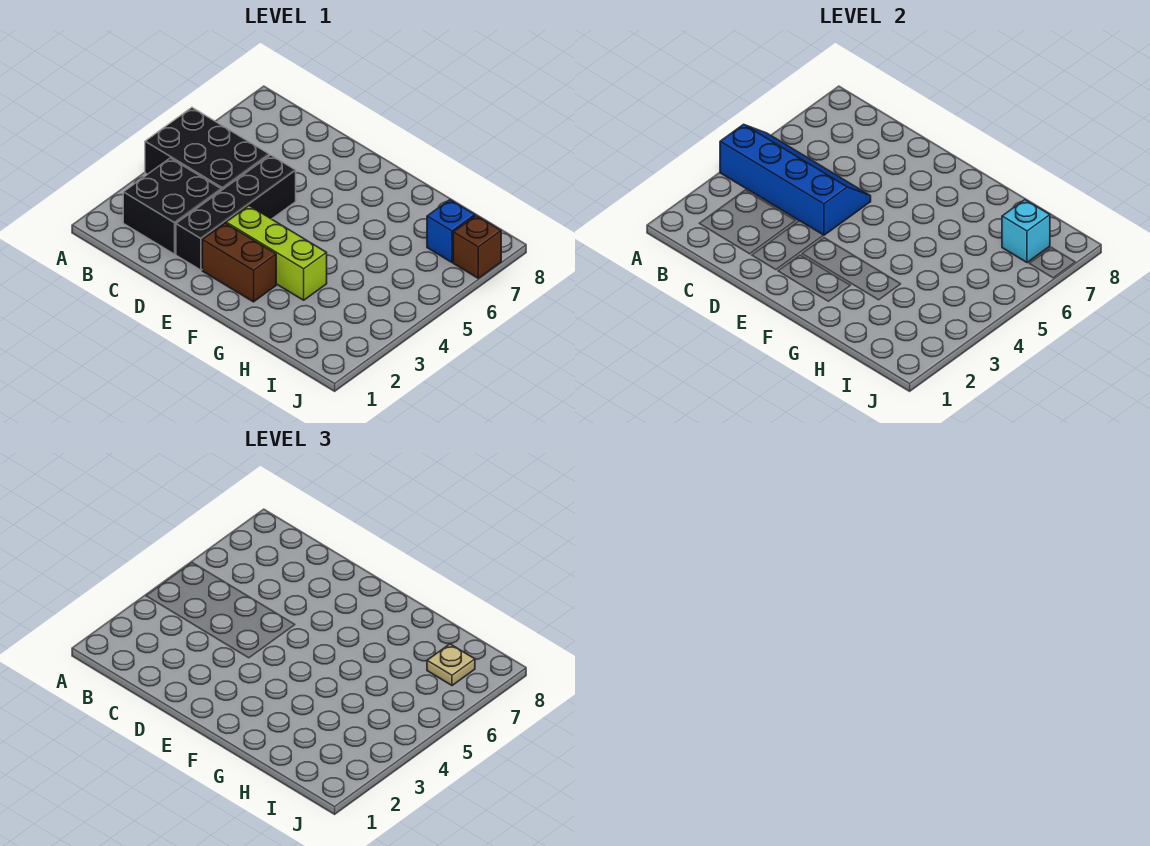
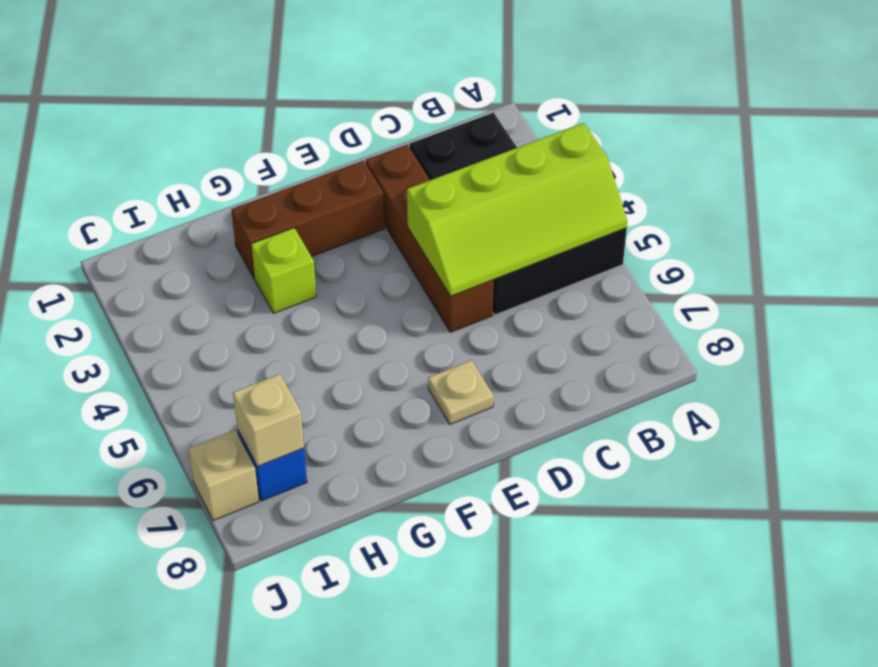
blue 2x4 slope [720,124,871,235] -> lime 2x4 slope [407,123,627,296]
black 1x4 brick [176,155,296,270] -> brown 1x4 brick [366,145,494,332]
brown 1x2 brick [202,223,276,302] -> brown 1x3 brick [231,161,384,278]
lime 1x3 brick [226,206,327,300] -> lime 1x1 brick [251,228,316,313]
cyan 1x1 brick [1002,200,1050,263] -> tan 1x1 brick [233,374,304,467]
tan 1x1 plate [427,644,475,686] -> tan 1x1 plate moved to [428,360,494,424]
brown 1x1 brick [453,216,501,278] -> tan 1x1 brick [188,430,259,521]

